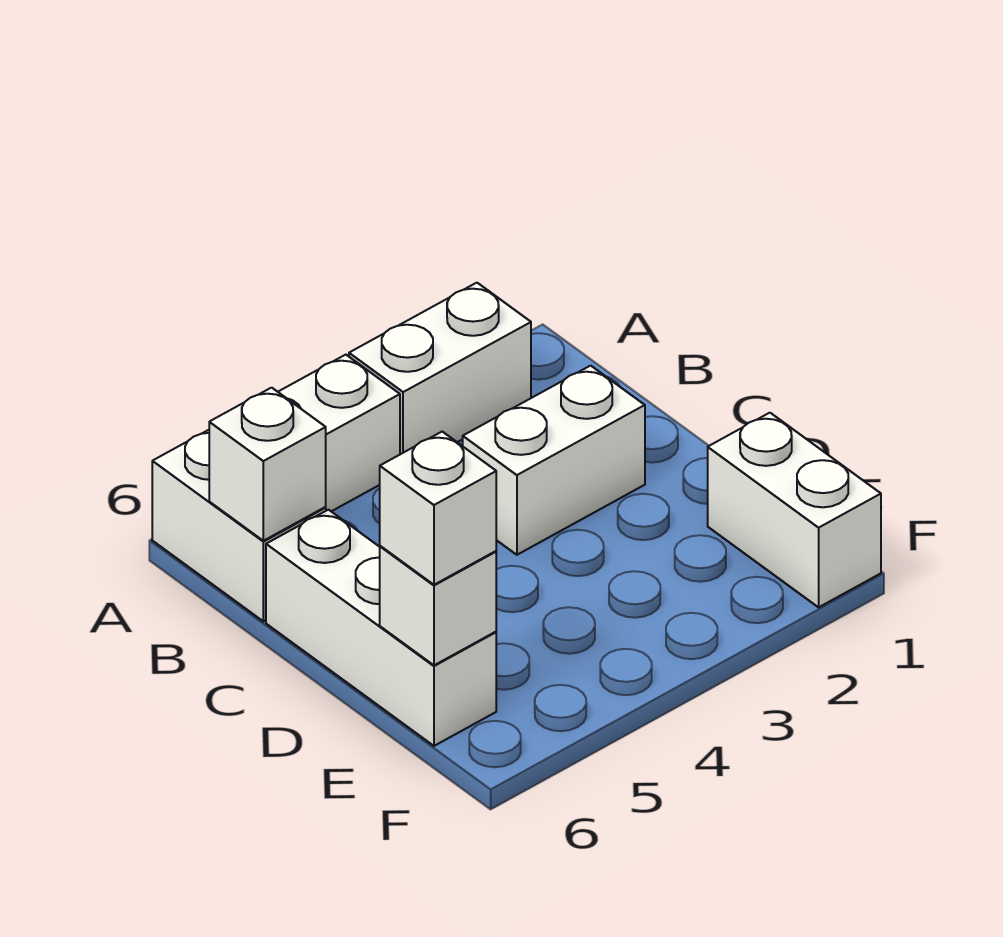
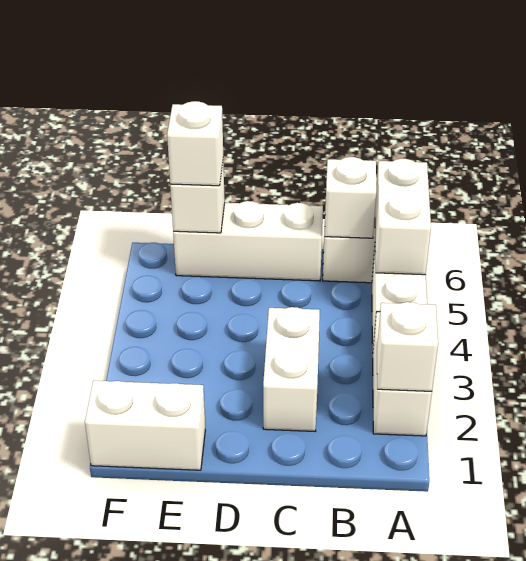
none -> white 1x1 brick [377,302,438,391]
none -> white 1x2 brick [375,159,431,275]

